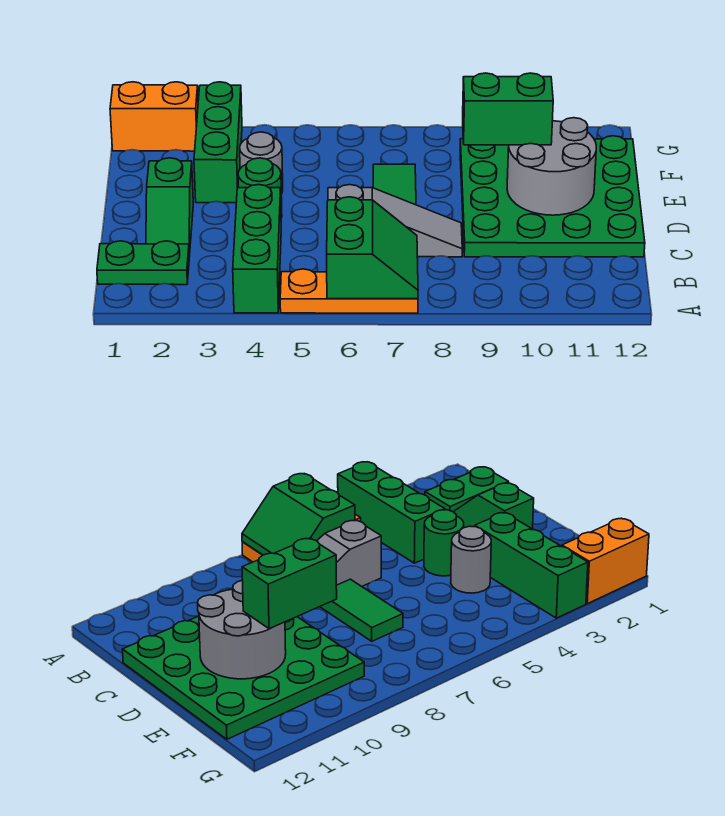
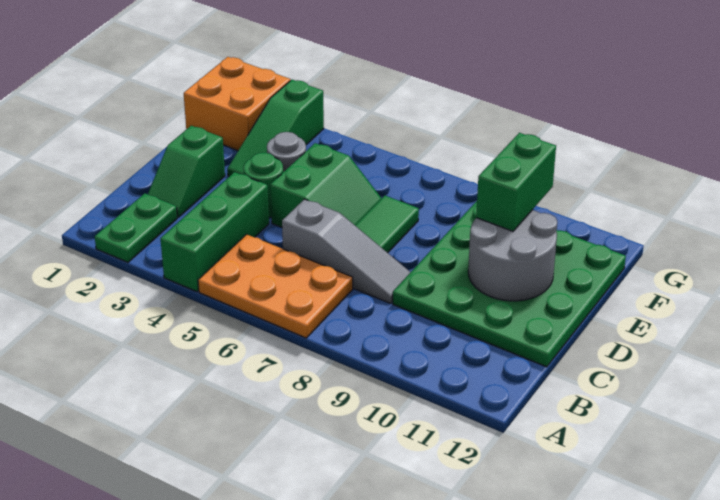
orange 1x3 plate [280,269,418,313] -> orange 2x3 plate [198,234,353,338]
green 2x2 slope [327,197,418,299] -> green 2x2 slope moved to [270,143,382,227]
green 1x2 plate [97,241,189,285] -> green 1x2 plate turned to [95,193,177,262]
green 1x3 brick [194,82,242,203] -> green 1x3 slope [227,80,324,176]
green 1x2 brick [463,73,553,145] -> green 1x2 brick turned to [476,133,556,231]
orange 1x2 brick [110,82,198,151] -> orange 2x2 brick [184,57,290,150]

